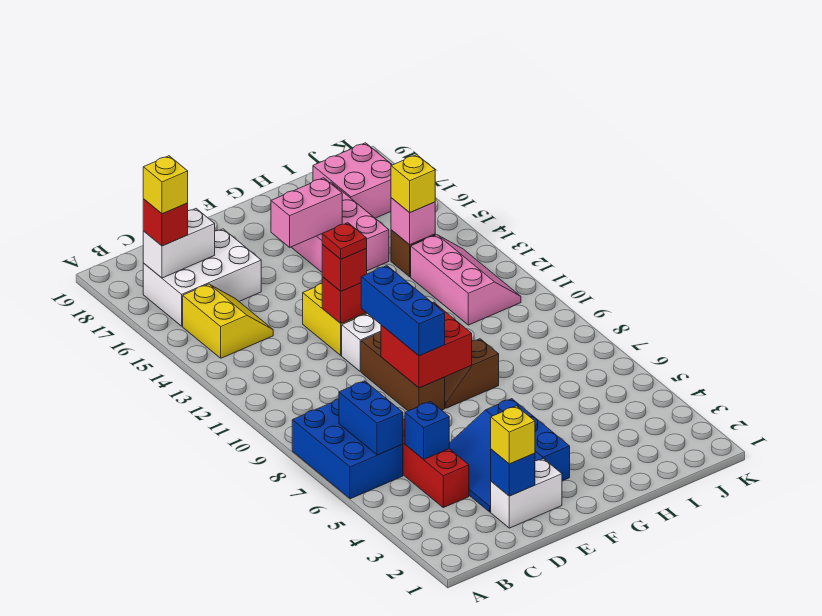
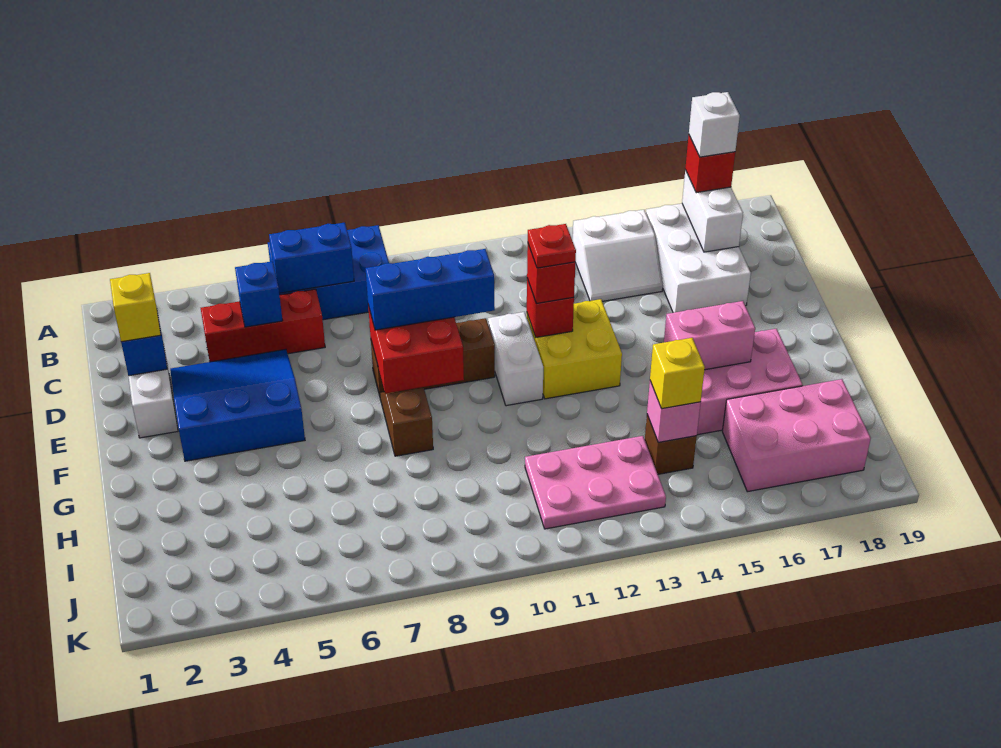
yellow 2x2 slope [183,284,273,358] -> white 2x2 slope [573,210,663,301]
yellow 1x1 brick [143,156,188,214] -> white 1x1 brick [689,92,740,157]
pink 1x2 brick [271,178,342,247] -> pink 1x2 brick turned to [664,301,755,370]
pink 2x3 slope [411,235,521,325] -> pink 2x3 plate [525,436,666,529]
pink 2x2 brick [313,143,392,218] -> pink 2x3 brick [722,379,871,492]

